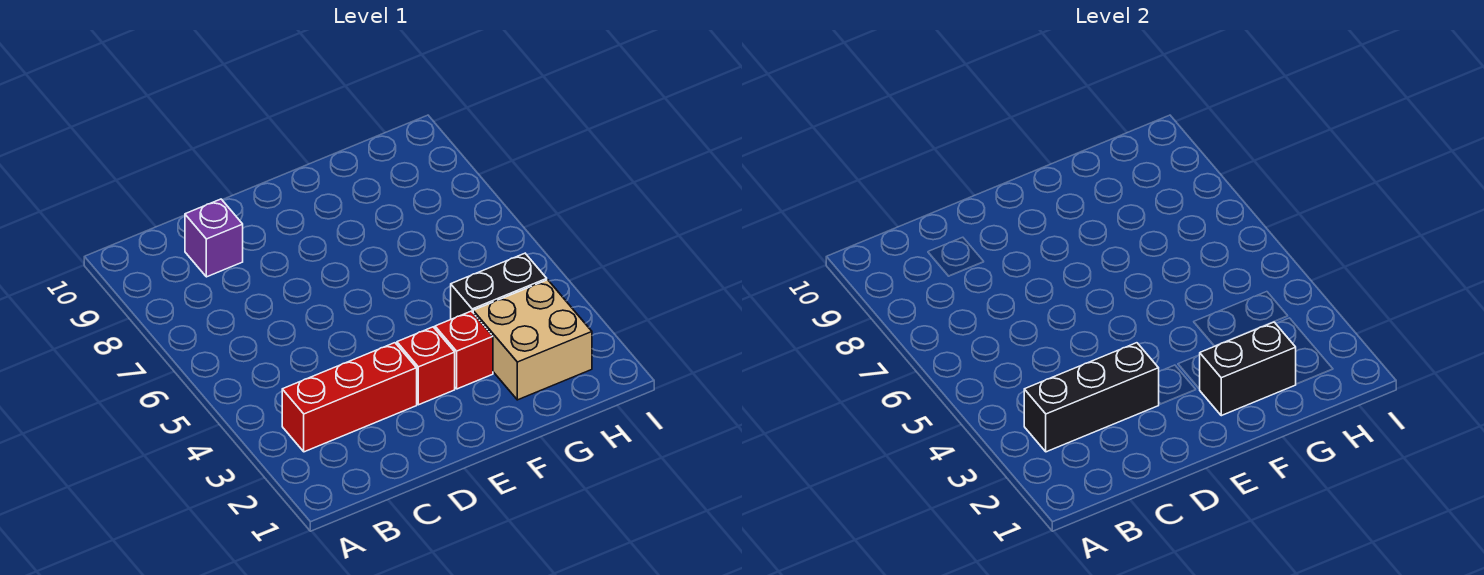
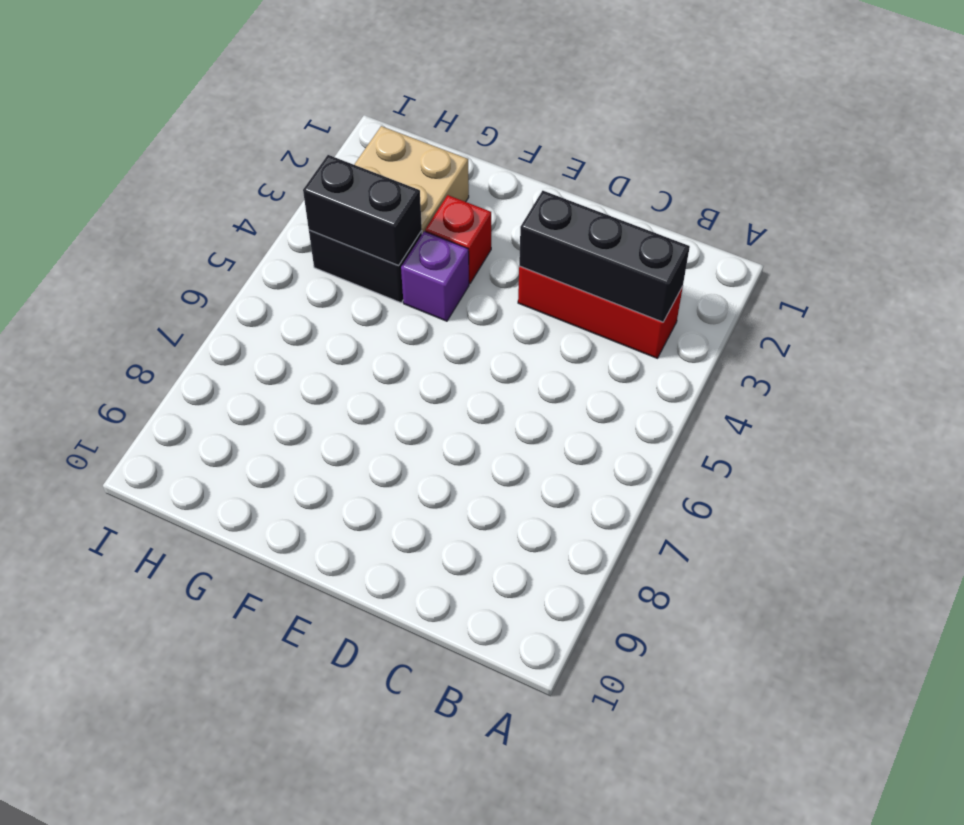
purple 1x1 brick [185,199,243,277] -> purple 1x1 brick moved to [401,231,469,321]
red 1x1 brick [397,327,455,405] -> none
black 1x2 brick [1200,322,1296,416] -> black 1x2 brick moved to [303,155,422,265]

